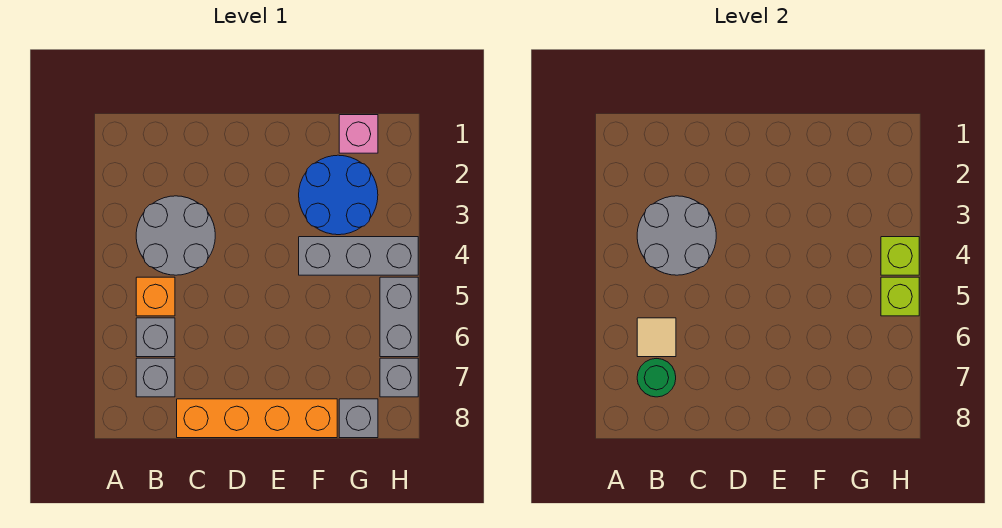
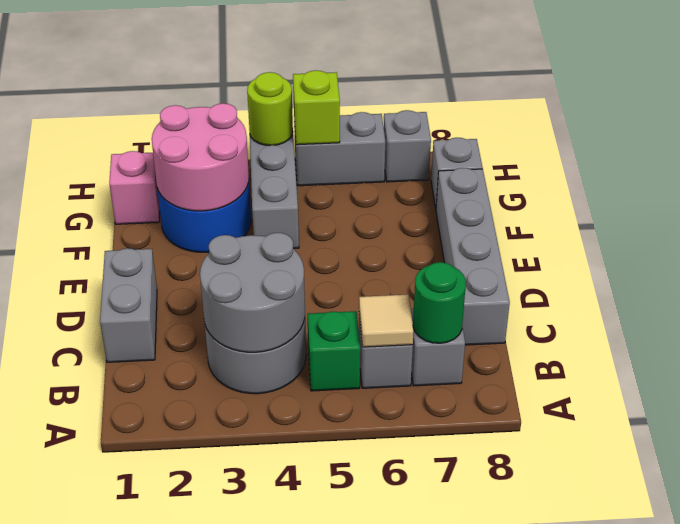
orange 1x1 brick [136,277,175,316] -> green 1x1 brick [308,311,360,391]
none -> grey 1x2 brick [100,248,157,362]
orange 1x4 brick [177,399,337,438] -> grey 1x4 brick [436,168,510,345]
none -> pink 2x2 round brick [152,103,249,211]
lime 1x1 brick [881,237,919,275] -> lime 1x1 round brick [247,72,293,145]

